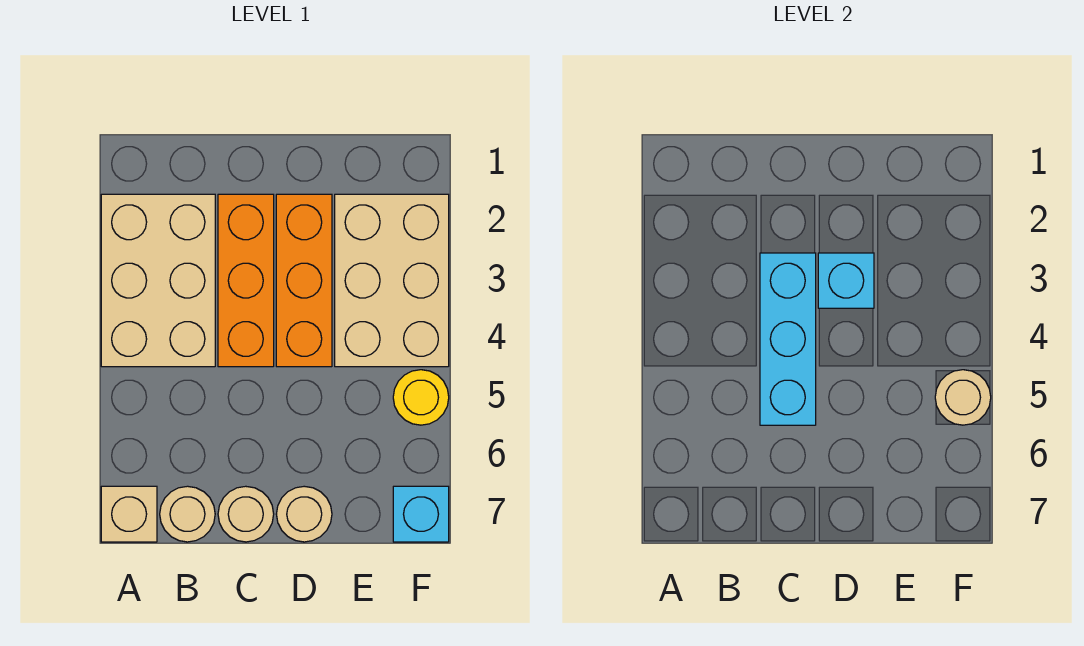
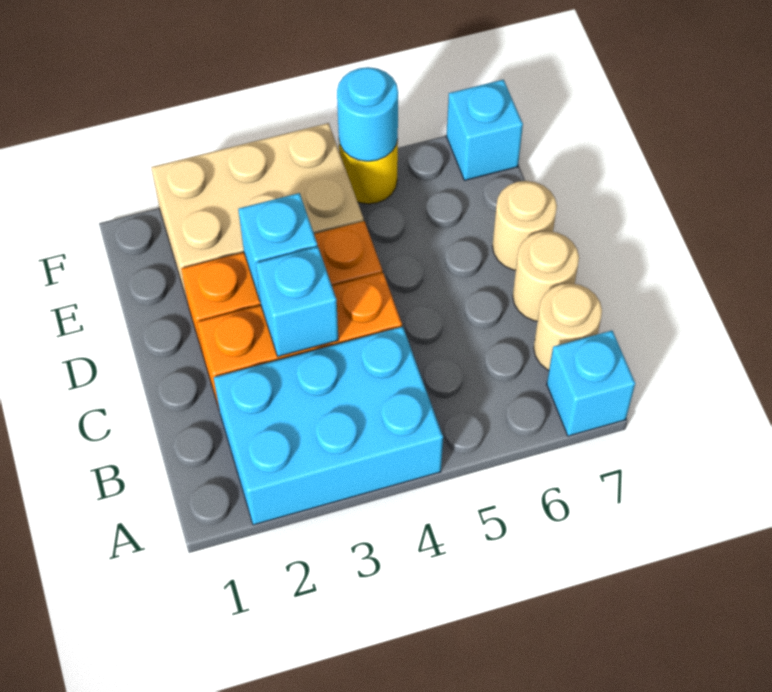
tan 2x3 brick [101,194,215,367] -> cyan 2x3 brick [214,327,443,525]
tan 1x1 brick [101,486,157,542] -> cyan 1x1 brick [547,331,635,436]
cyan 1x3 brick [760,253,816,425] -> cyan 1x1 brick [256,247,338,357]
tan 1x1 round brick [935,370,991,425] -> cyan 1x1 round brick [337,67,398,161]

